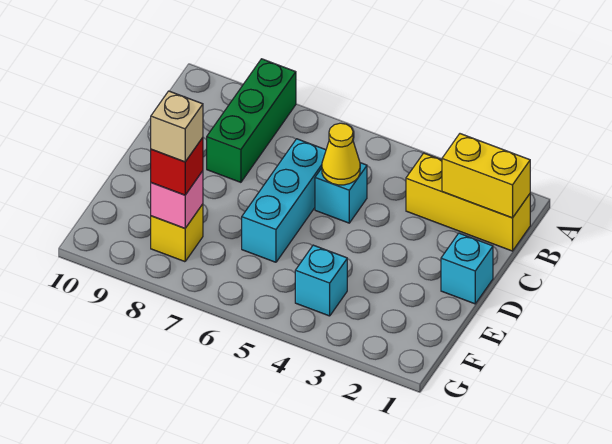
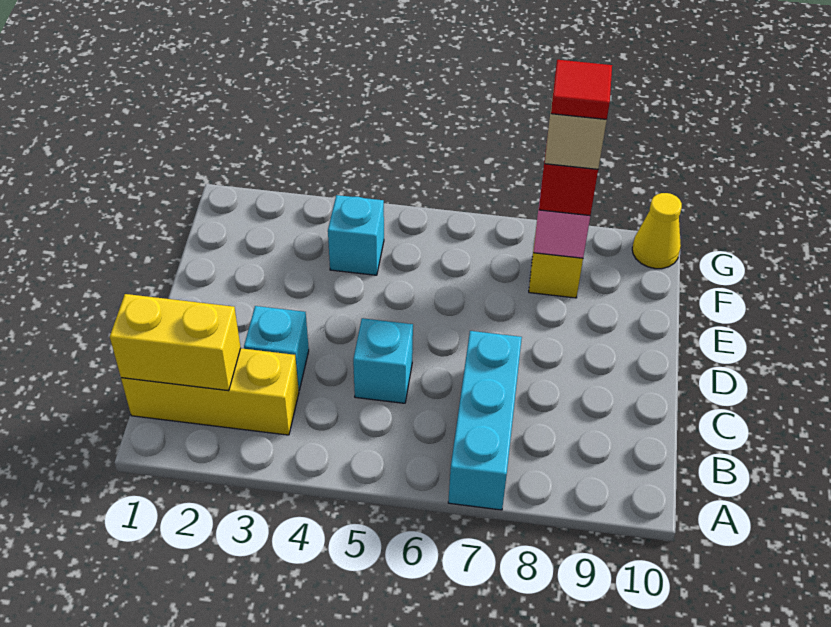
green 1x3 brick [207,59,296,182] -> none
yellow 1x1 cone [322,123,360,185] -> yellow 1x1 cone moved to [632,193,682,269]
cyan 1x3 brick [242,139,326,262] -> cyan 1x3 brick moved to [448,331,522,510]
cyan 1x1 brick [441,233,493,304] -> cyan 1x1 brick moved to [244,306,309,390]
none -> red 1x1 tile [551,60,612,119]

